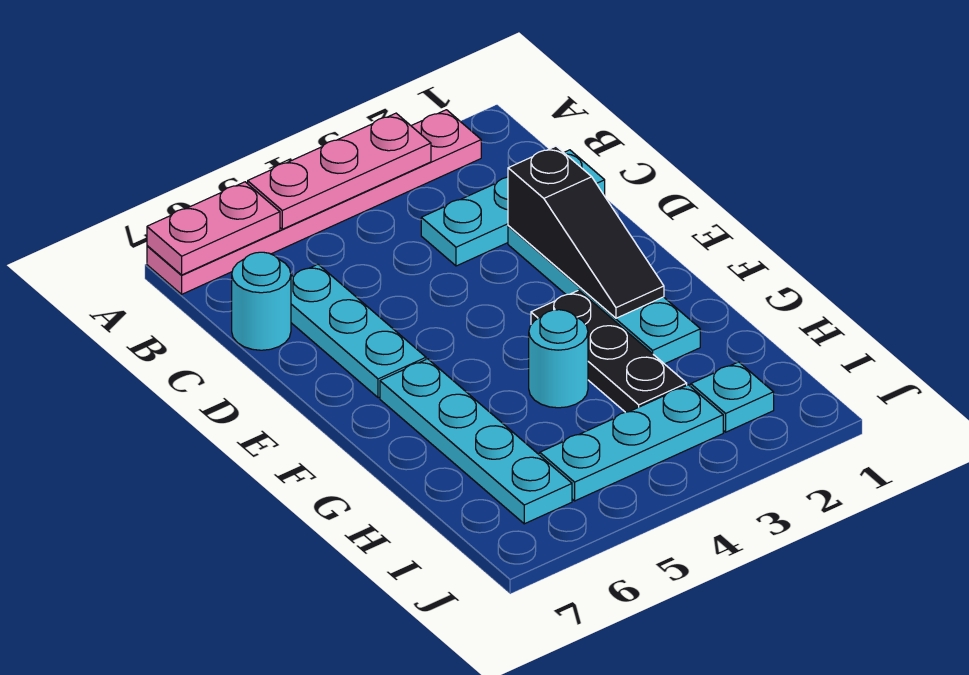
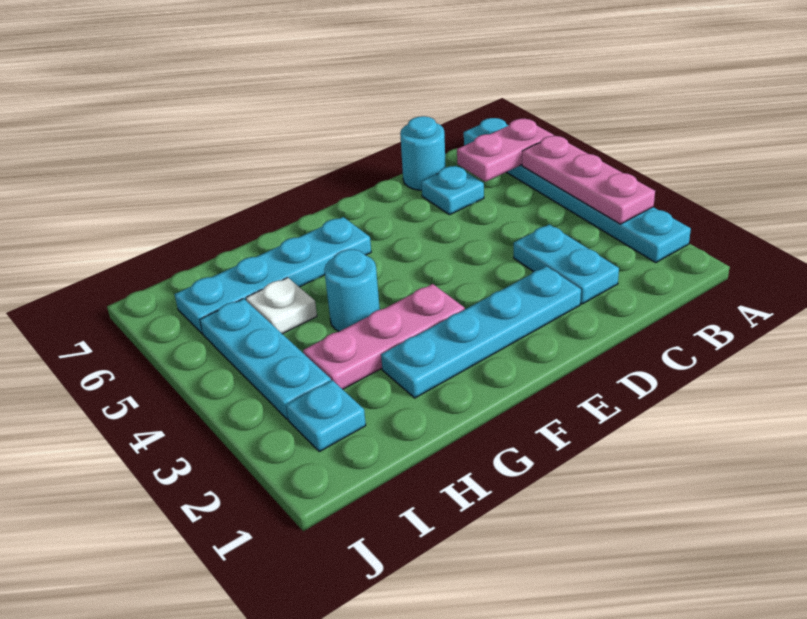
pink 1x6 plate [147,110,481,294] -> cyan 1x6 plate [464,118,691,263]
pink 1x2 plate [147,182,280,275] -> pink 1x2 plate turned to [457,119,554,182]
cyan 1x3 plate [421,150,605,266] -> cyan 1x2 plate [514,224,619,304]
cyan 1x3 plate [291,264,426,398] -> cyan 1x1 plate [421,166,484,215]
black 1x3 slope [508,146,664,318] -> none
black 1x3 plate [531,290,687,412] -> pink 1x3 plate [303,284,465,389]
none -> white 1x1 plate [246,278,317,334]

